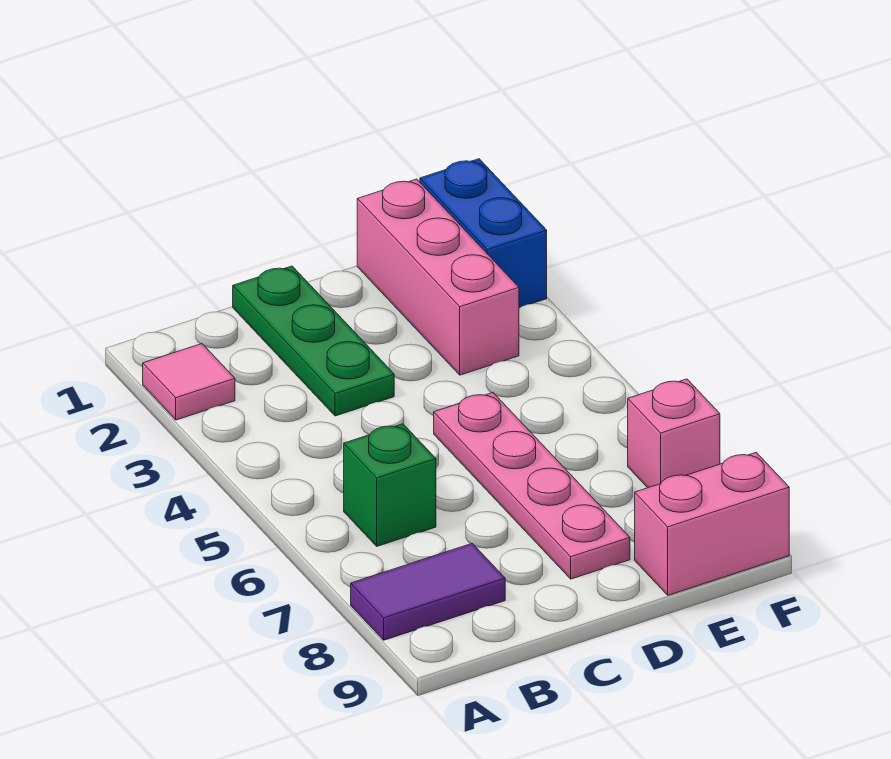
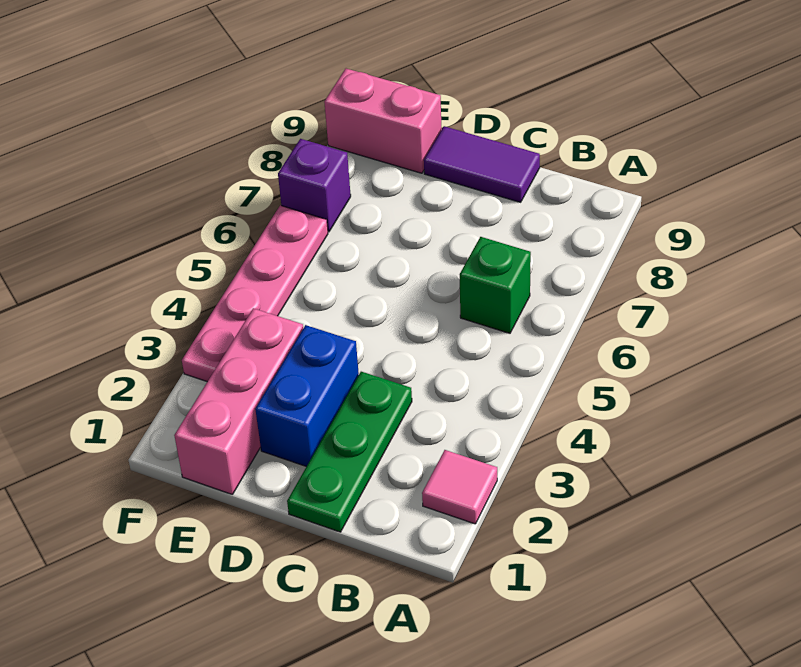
purple 1x2 tile [351,543,505,640] -> purple 1x2 tile moved to [424,126,540,202]
pink 1x4 plate [434,393,630,579] -> pink 1x4 plate moved to [182,205,328,382]
blue 1x2 brick [420,159,547,308] -> blue 1x2 brick moved to [255,325,359,466]
pink 1x1 brick [628,379,720,488] -> purple 1x1 brick [278,139,351,232]

